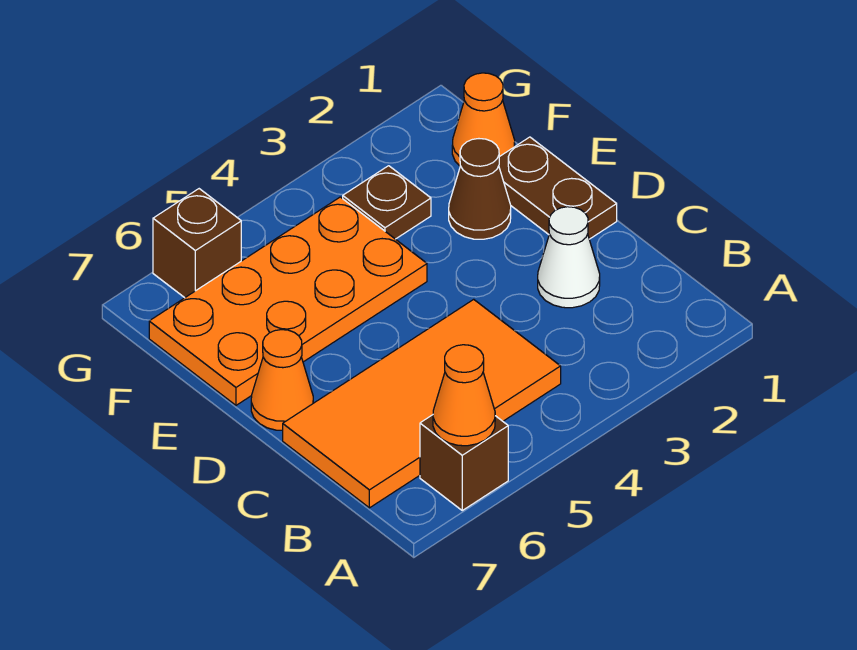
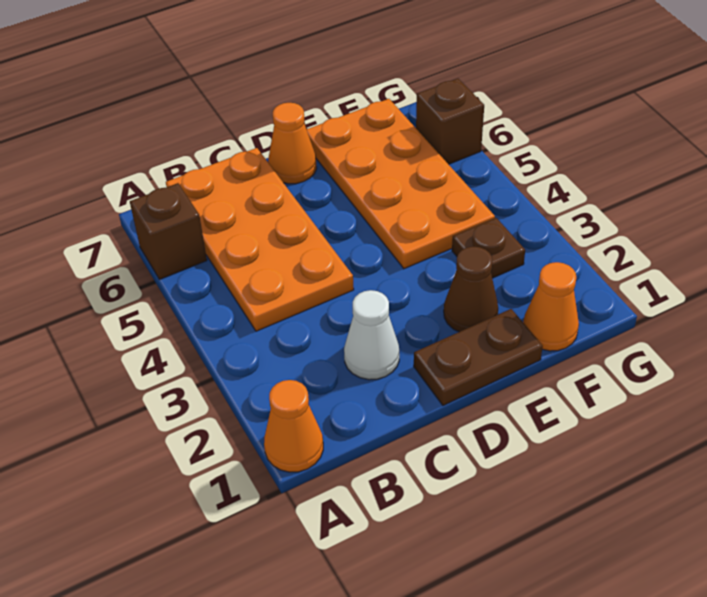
orange 1x1 cone [433,345,495,446] -> orange 1x1 cone moved to [264,380,323,472]
orange 2x4 tile [283,299,561,508] -> orange 2x4 plate [166,148,354,331]

